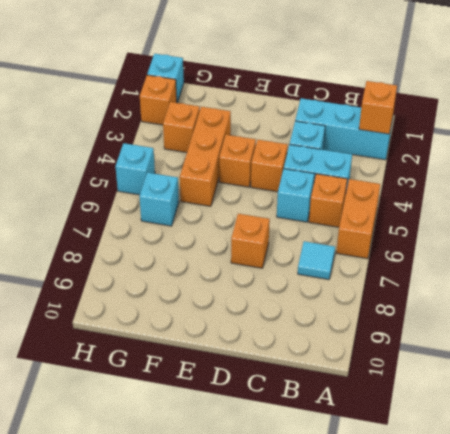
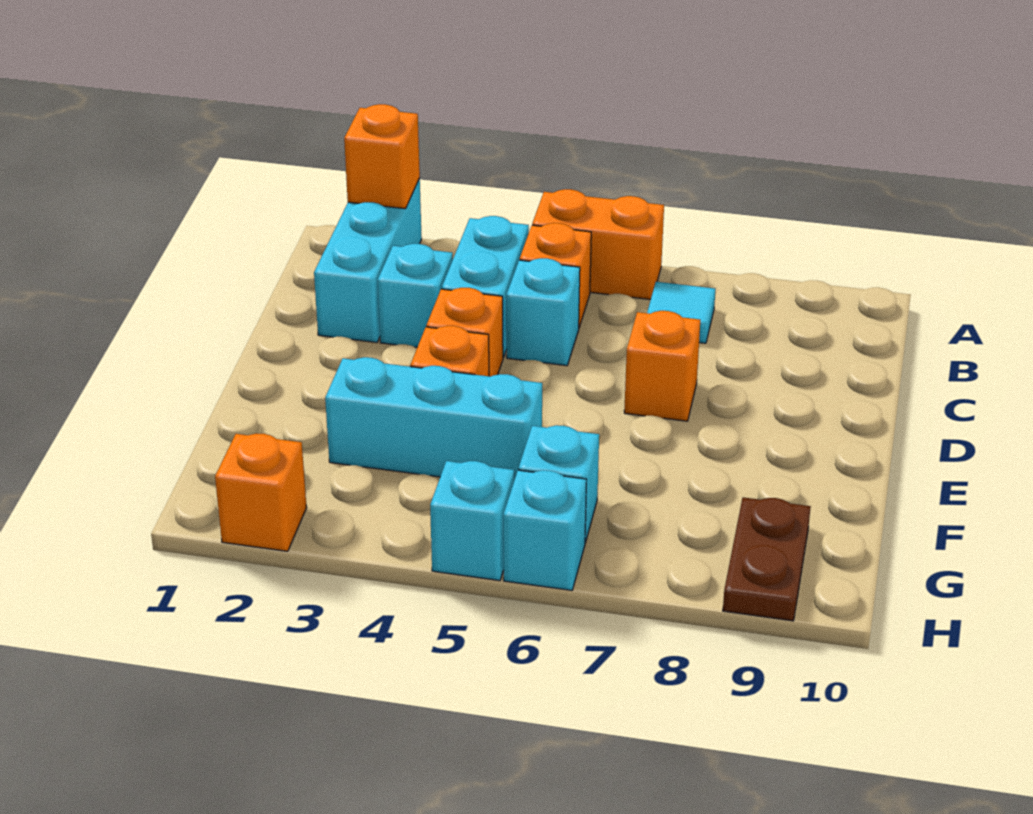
orange 1x3 brick [180,107,231,206] -> cyan 1x3 brick [325,357,542,480]
orange 1x1 brick [163,102,200,153] -> none
none -> brown 1x2 plate [723,497,811,621]
cyan 1x1 brick [147,54,184,103] -> cyan 1x1 brick moved to [503,470,587,590]

